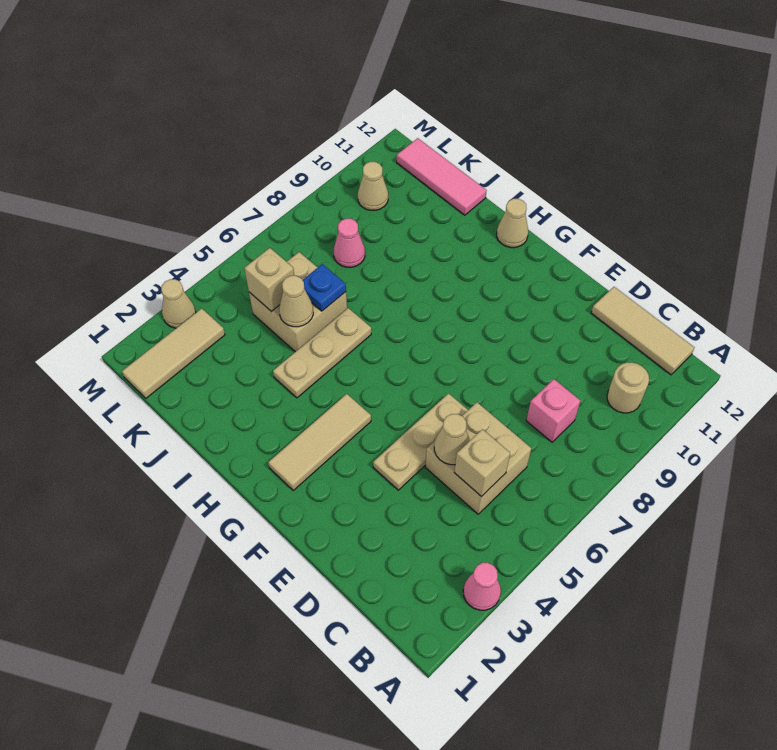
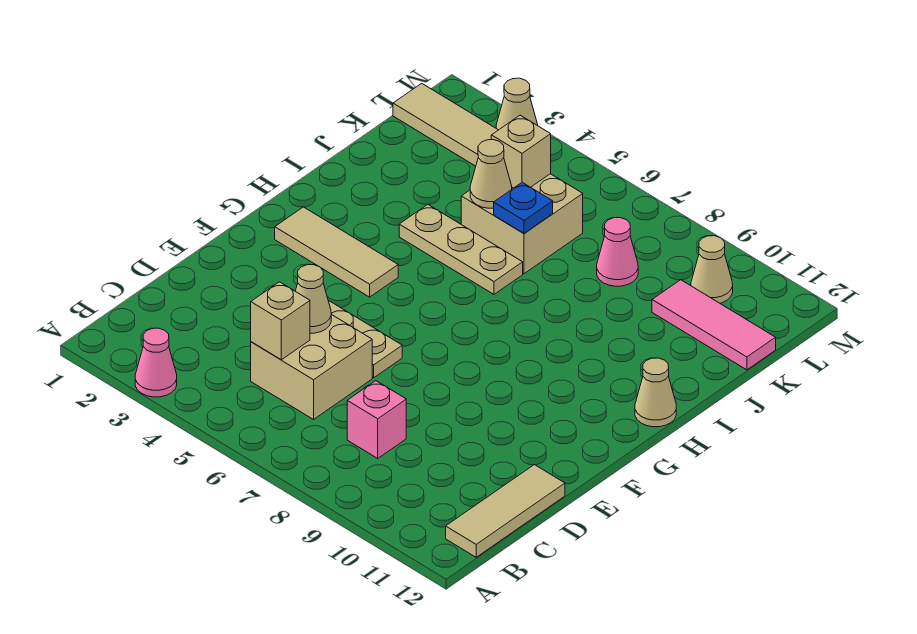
tan 1x1 round brick [607,363,649,413] -> none
pink 1x3 tile [397,138,487,215] -> pink 1x3 tile turned to [652,280,776,370]

